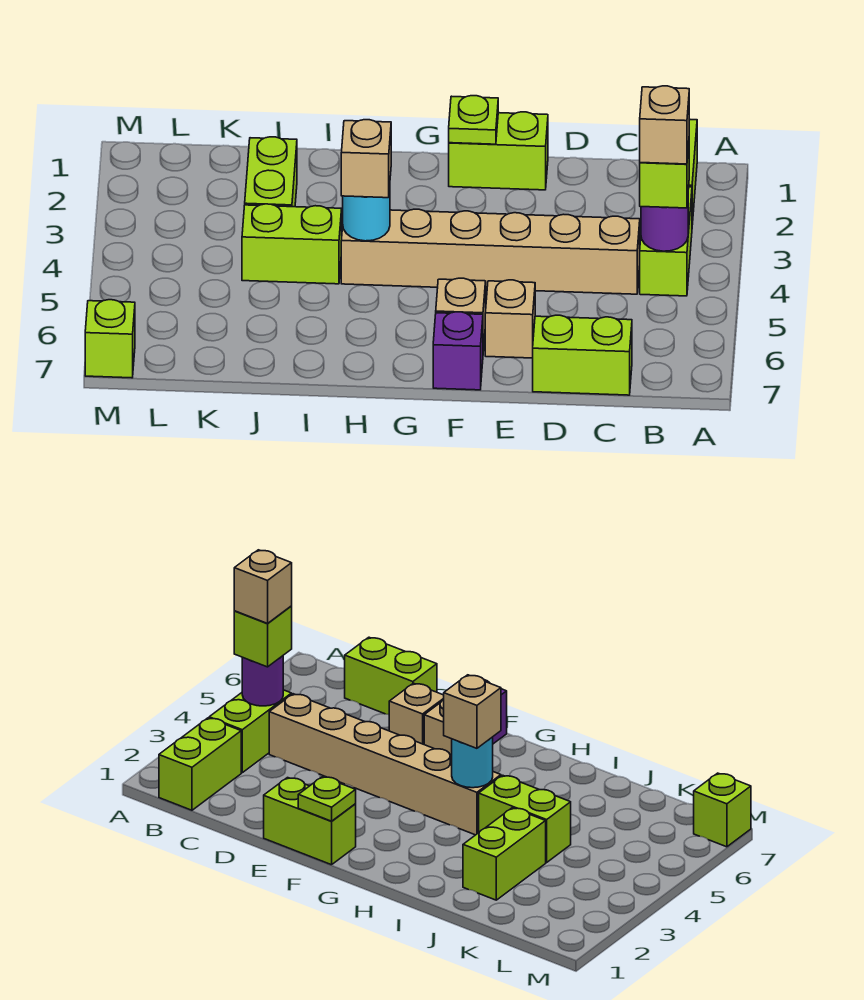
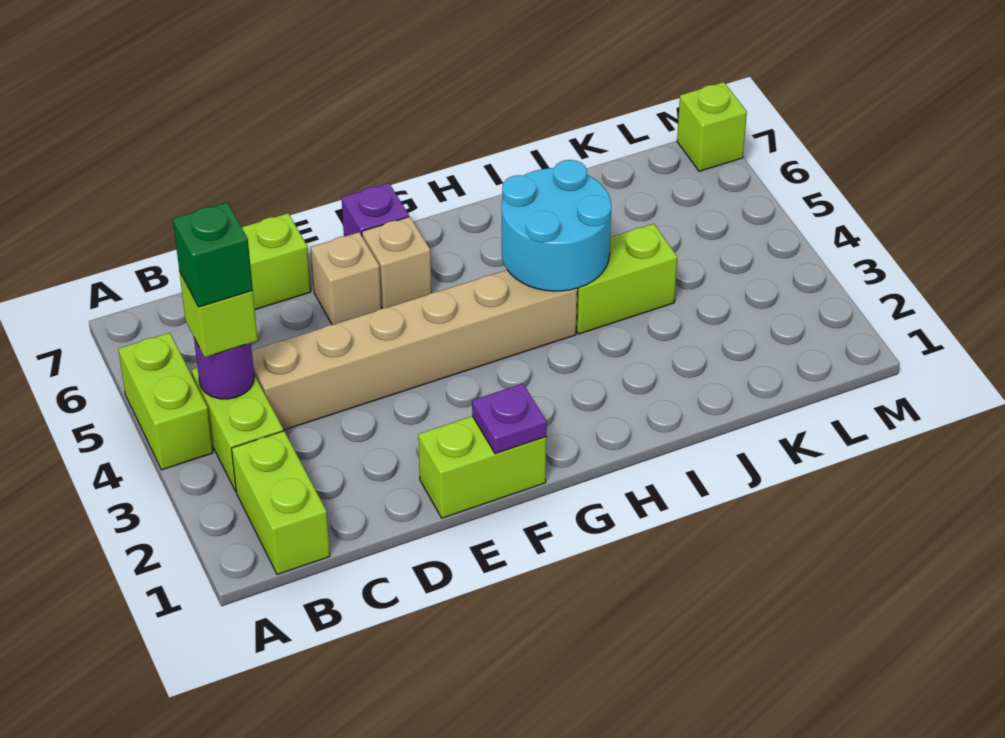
tan 1x1 brick [640,86,689,164] -> green 1x1 brick [173,202,253,307]
lime 1x1 plate [449,96,498,144] -> purple 1x1 plate [472,384,547,454]
cyan 1x1 round brick [343,189,390,241] -> cyan 2x2 round brick [502,160,611,291]
tan 1x1 brick [341,120,391,198] -> none
lime 1x2 brick [245,137,297,207] -> lime 1x2 brick moved to [118,333,213,470]

